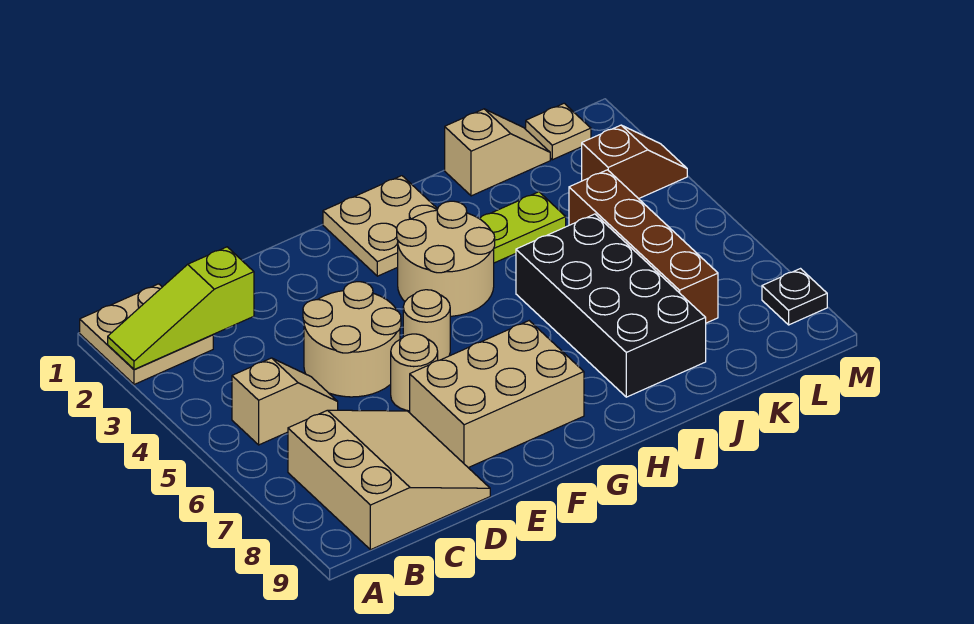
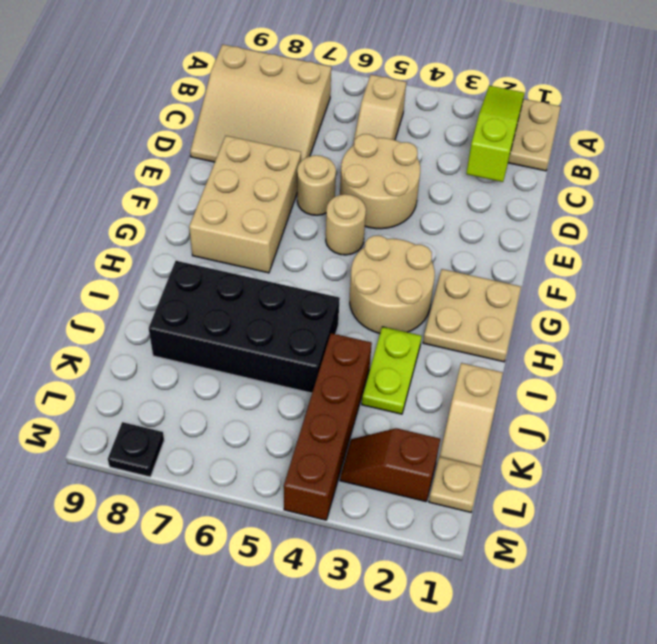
brown 1x4 brick [569,170,718,323] -> brown 1x4 brick turned to [284,333,372,520]
brown 1x2 slope [582,125,687,199] -> brown 1x2 slope turned to [340,428,440,502]

